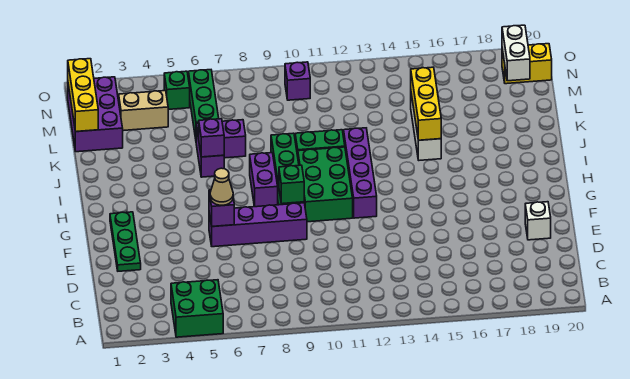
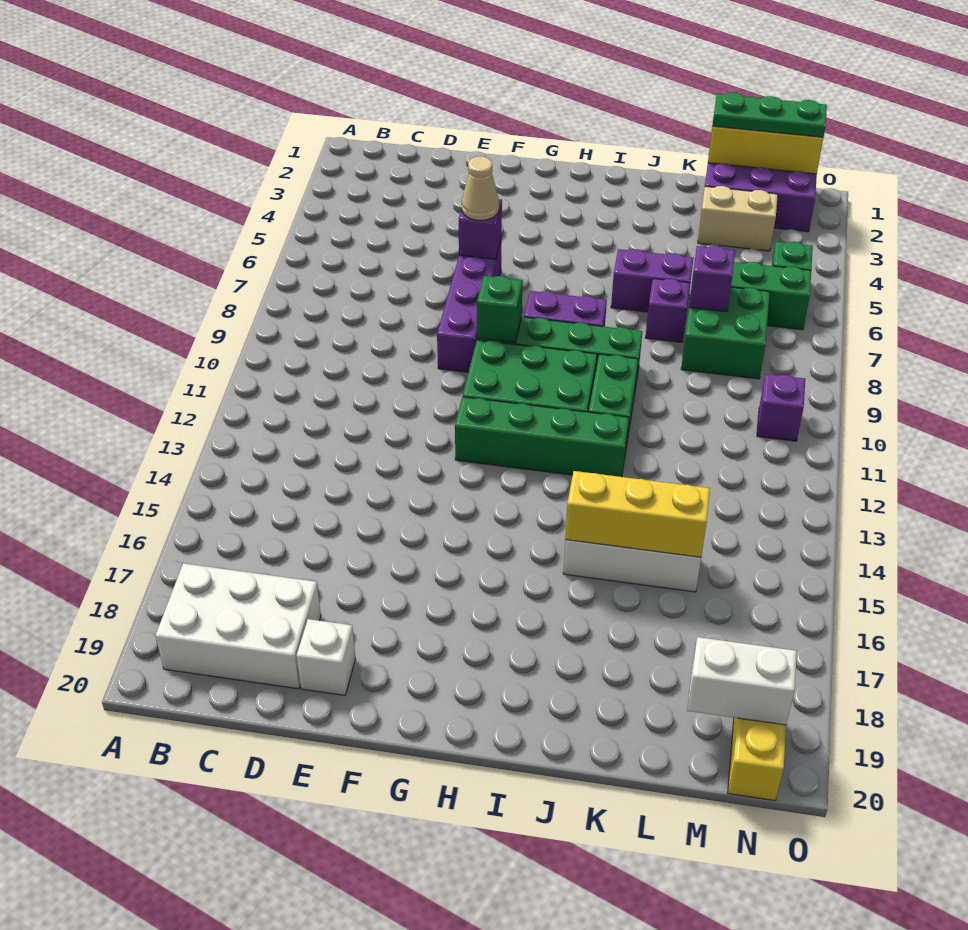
green 2x2 brick [171,280,223,337] -> green 2x2 brick moved to [681,287,770,379]
none -> white 2x3 brick [155,563,321,689]
green 1x3 plate [110,212,141,271] -> green 1x3 plate moved to [712,93,827,137]
purple 1x4 brick [344,128,377,218] -> green 1x4 brick [455,397,629,477]
purple 1x1 brick [199,119,224,157] -> purple 1x1 brick moved to [689,246,735,312]
tan 1x2 brick [119,91,168,131] -> tan 1x2 brick turned to [698,186,778,251]

